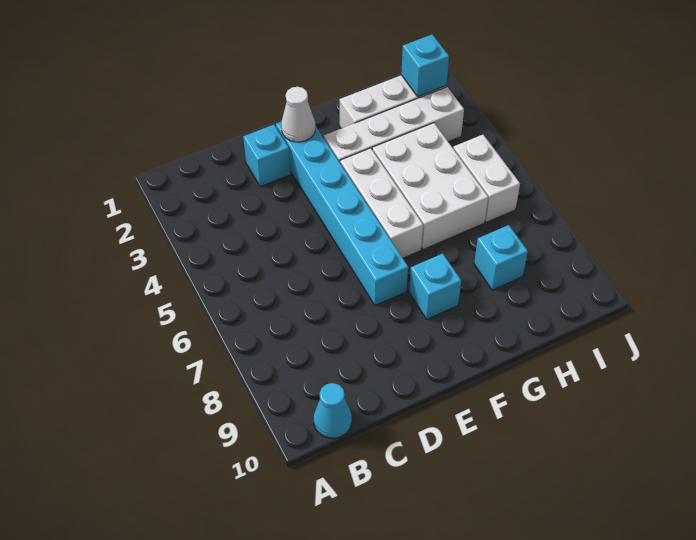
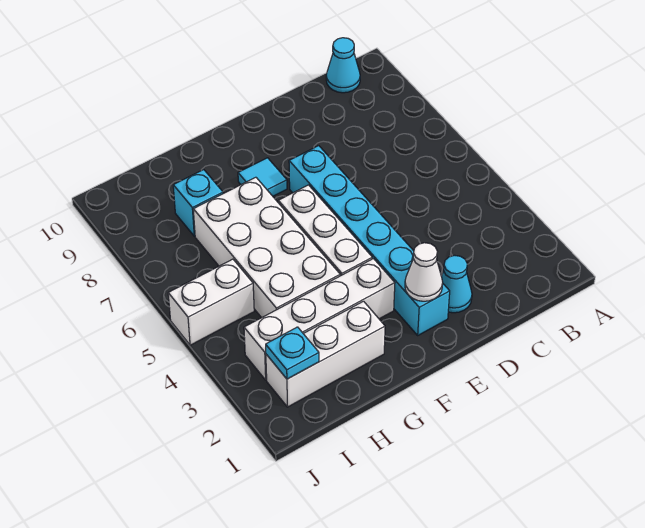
cyan 1x1 brick [243,125,291,187] -> cyan 1x1 cone [441,255,472,313]
cyan 1x1 brick [409,254,461,319] -> cyan 1x1 tile [238,158,287,196]
white 2x3 brick [372,123,488,249] -> white 2x4 brick [193,177,340,318]
cyan 1x1 brick [401,34,449,97] -> cyan 1x1 plate [266,327,319,379]
white 1x2 brick [453,135,520,222] -> white 1x2 brick turned to [168,259,254,345]

